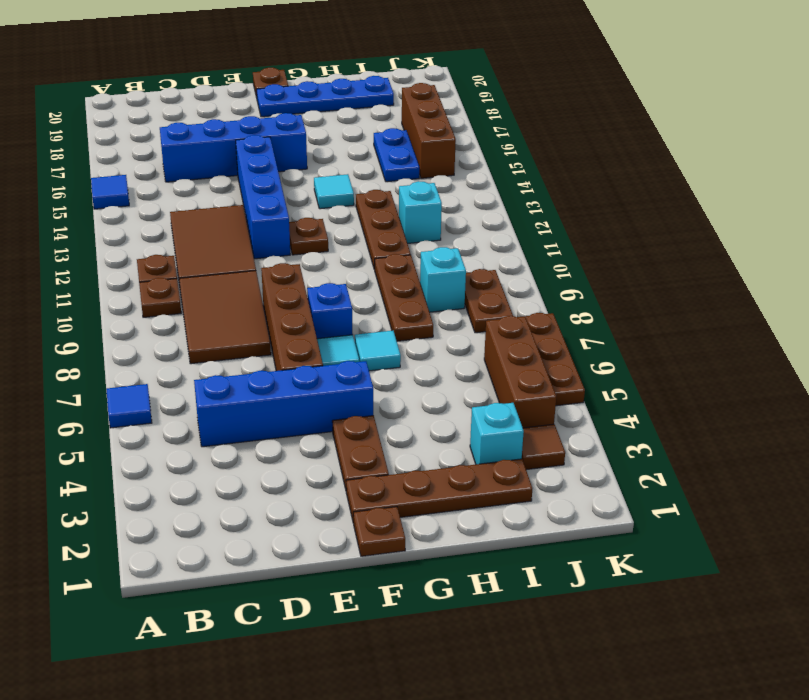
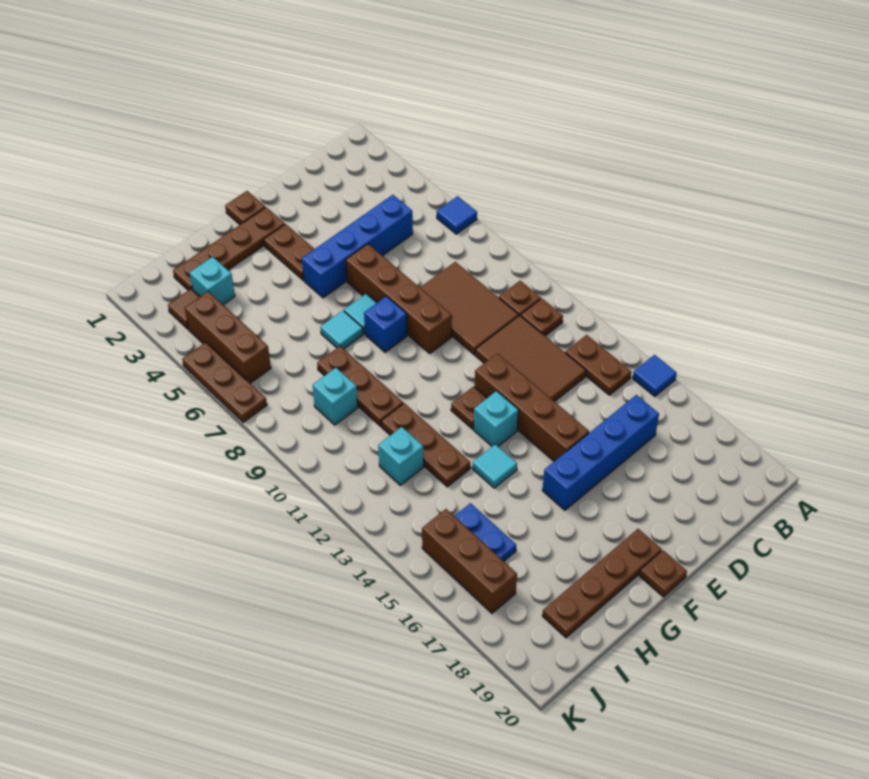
blue 1x4 brick [236,135,290,259] -> brown 1x4 brick [475,353,589,461]
none -> cyan 1x1 brick [473,391,519,446]
blue 1x4 plate [257,76,394,117] -> brown 1x4 plate [542,529,662,638]
brown 1x2 plate [465,269,513,333] -> brown 1x2 plate moved to [565,335,631,395]

